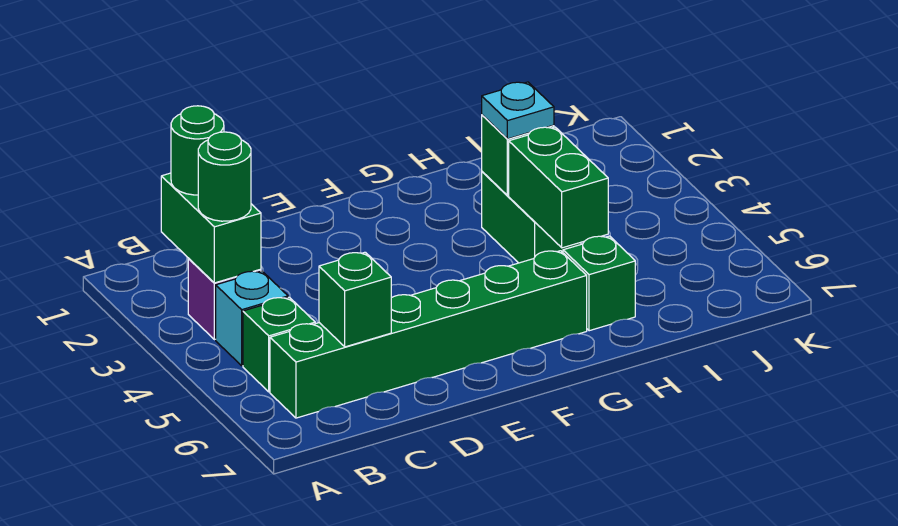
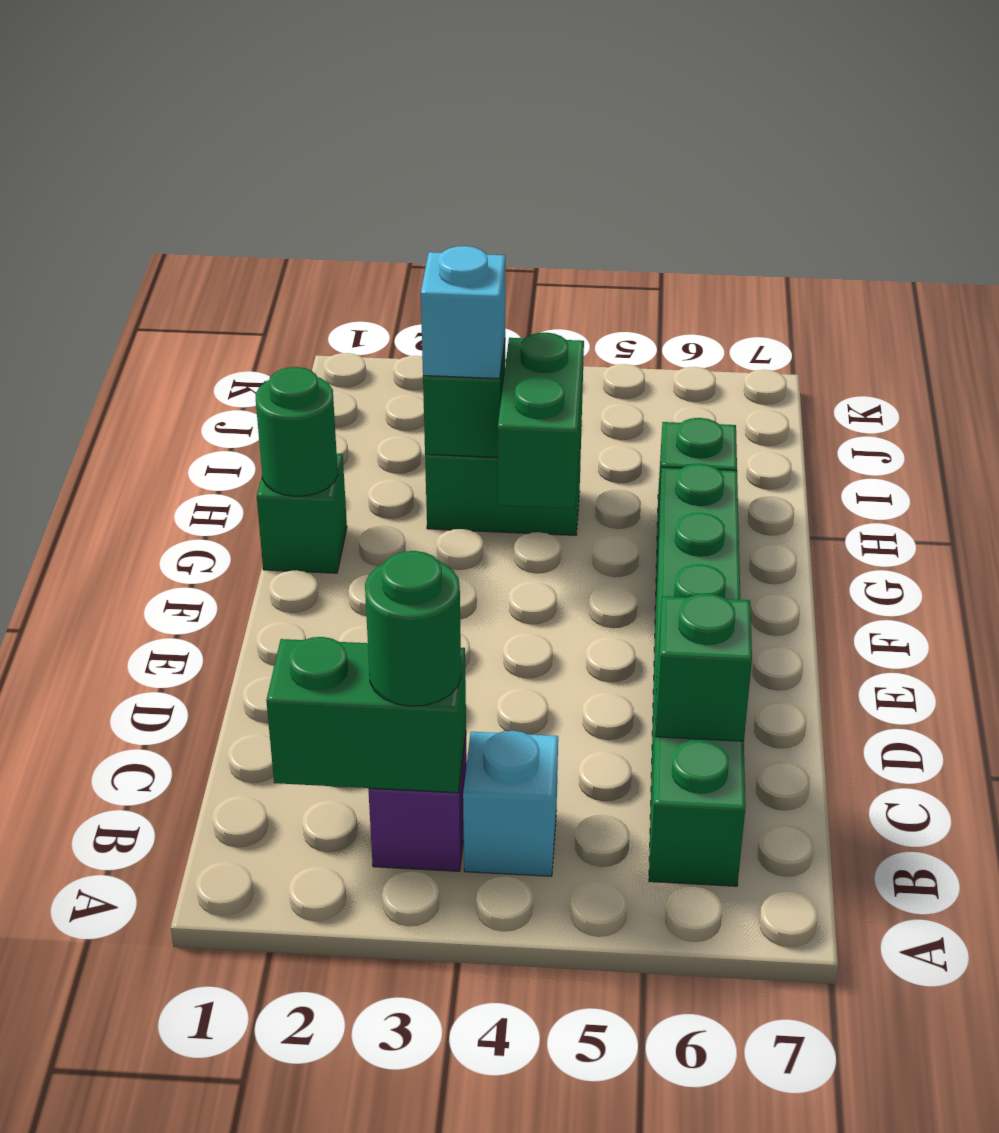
green 1x1 round brick [171,106,224,195] -> green 1x1 round brick moved to [256,367,338,496]
green 1x1 brick [243,297,315,392] -> green 1x1 brick moved to [257,454,347,573]
cyan 1x1 plate [482,82,554,139] -> cyan 1x1 brick [421,246,505,379]
green 1x2 brick [509,127,608,248] -> green 1x2 brick turned to [498,333,584,509]

